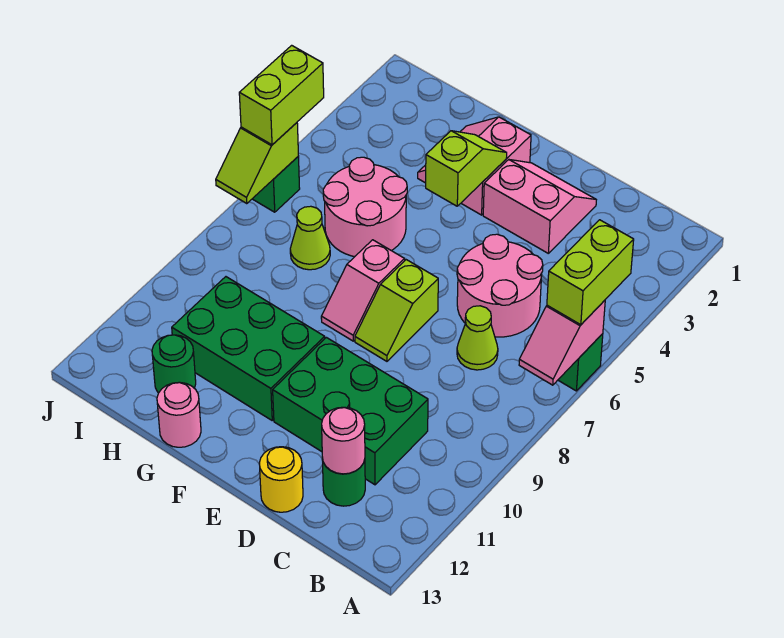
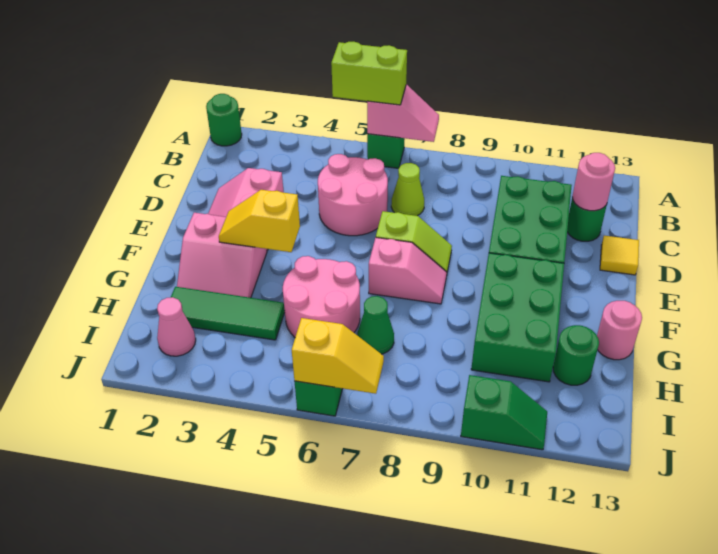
none -> green 1x1 round brick [206,94,242,146]
yellow 1x1 round brick [259,447,303,512] -> yellow 1x1 tile [600,236,639,275]
lime 1x2 slope [426,131,507,206] -> yellow 1x2 slope [219,190,300,252]
none -> green 1x3 tile [171,287,285,340]
lime 1x1 cone [290,206,330,270] -> green 1x1 cone [357,296,394,354]
none -> pink 1x1 cone [157,297,196,356]
lime 1x2 brick [239,45,324,145] -> none
lime 1x2 slope [216,123,298,204] -> yellow 1x2 slope [292,318,384,394]
none -> green 1x2 slope [461,375,547,450]

